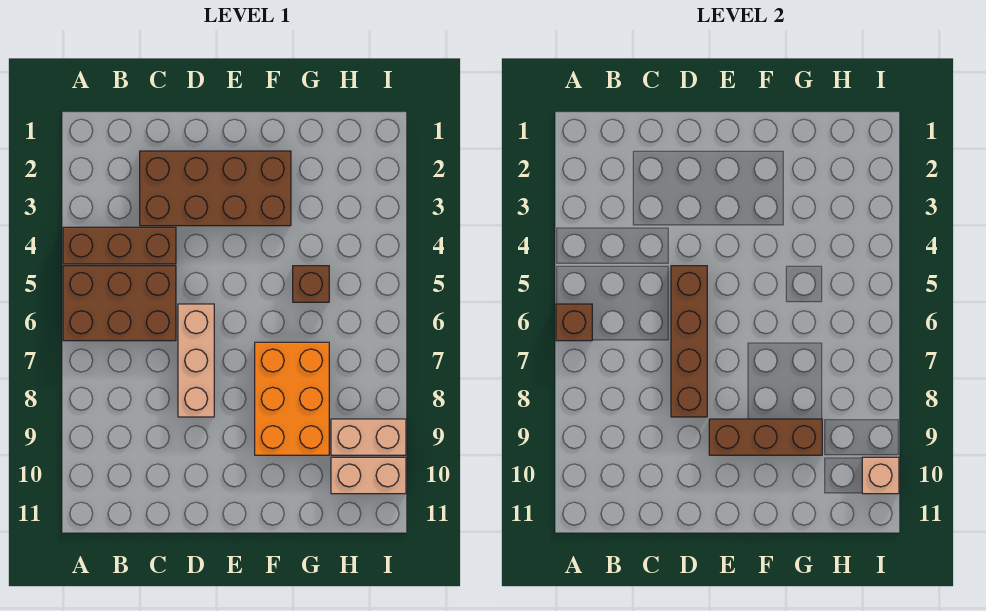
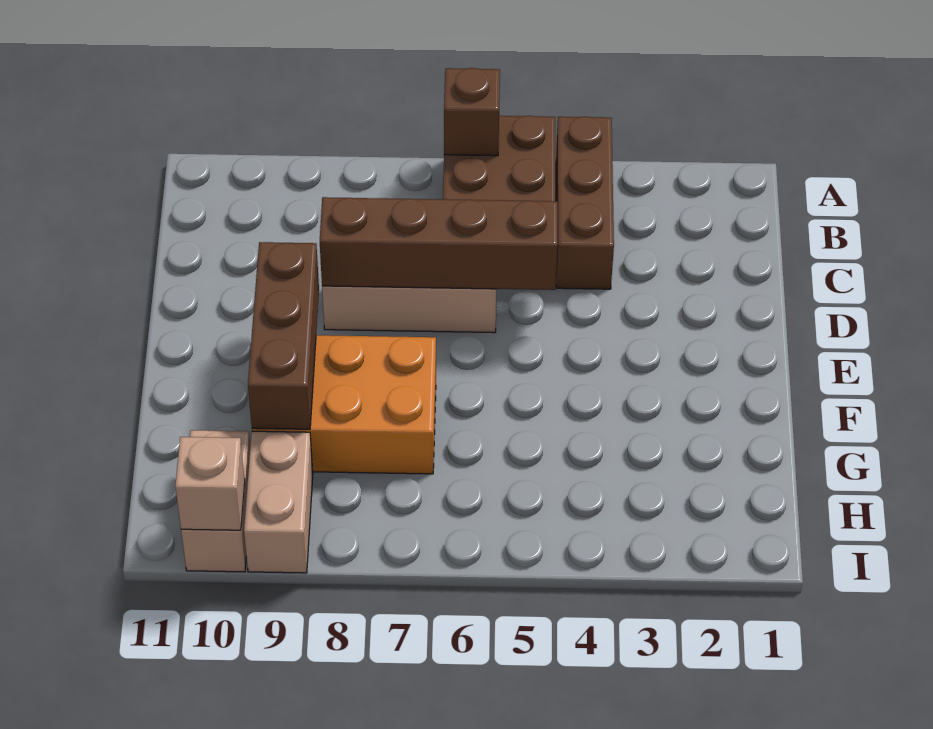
brown 2x4 brick [140,151,291,226] -> none
brown 1x1 brick [293,266,329,302] -> none

